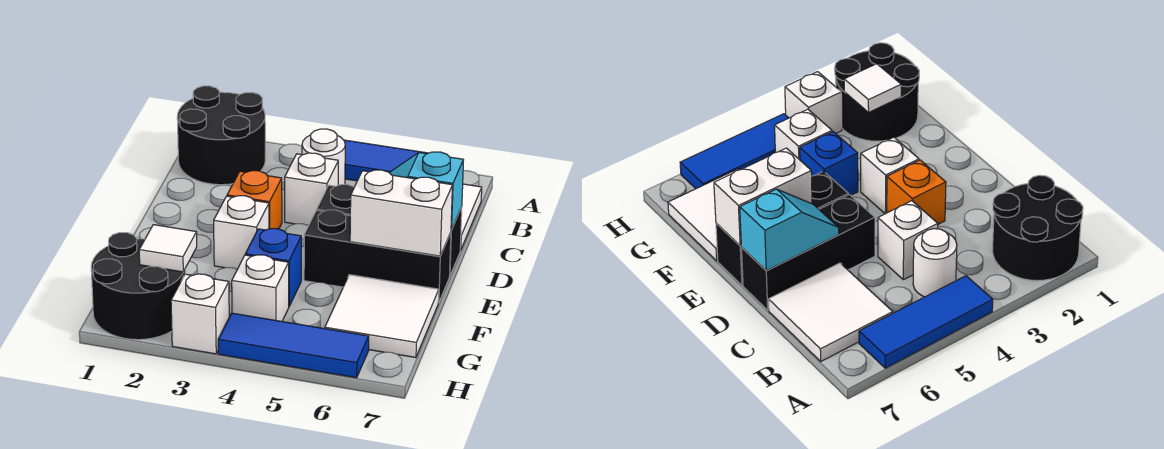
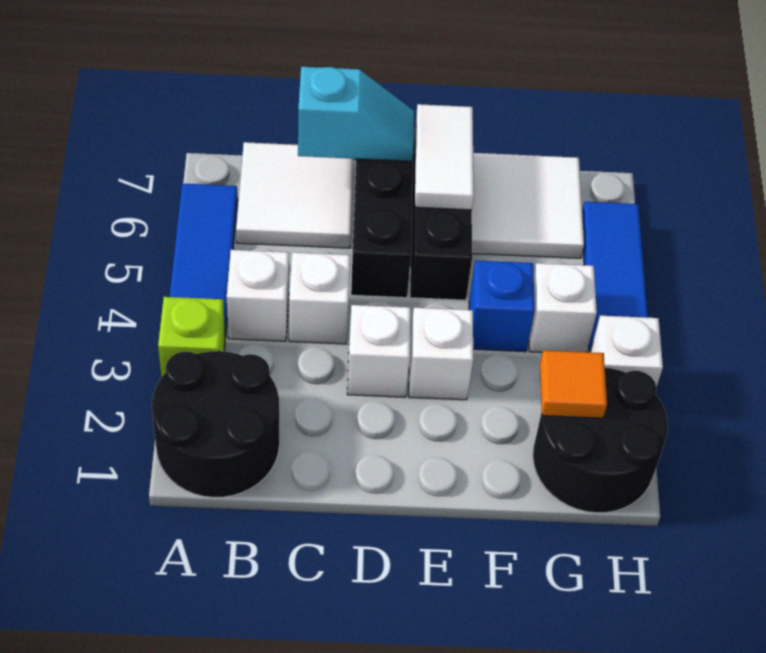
none -> lime 1x1 brick [158,297,225,377]
white 1x1 round brick [302,129,345,185] -> white 1x1 brick [227,250,289,341]
orange 1x1 brick [227,171,282,229] -> white 1x1 brick [347,305,411,397]
cyan 1x2 slope [389,152,463,230] -> cyan 1x2 slope turned to [298,67,414,161]
white 1x2 brick [350,170,452,256] -> white 1x2 tile [415,104,474,210]
white 1x1 tile [139,225,197,272] -> orange 1x1 tile [540,350,607,418]

